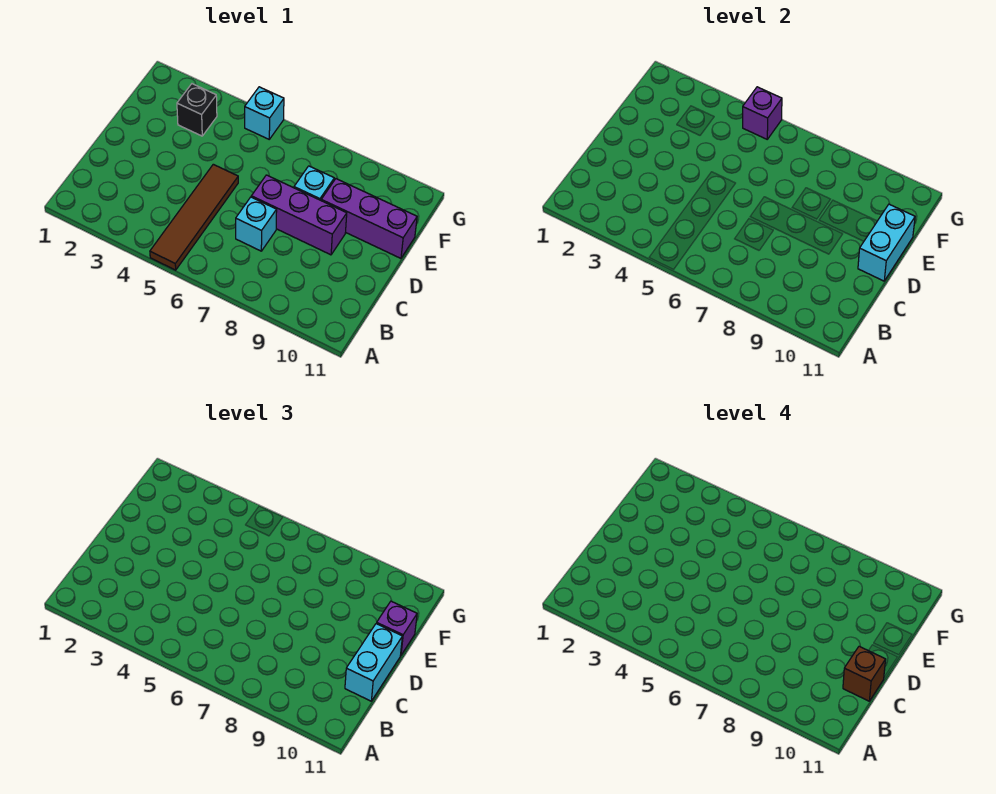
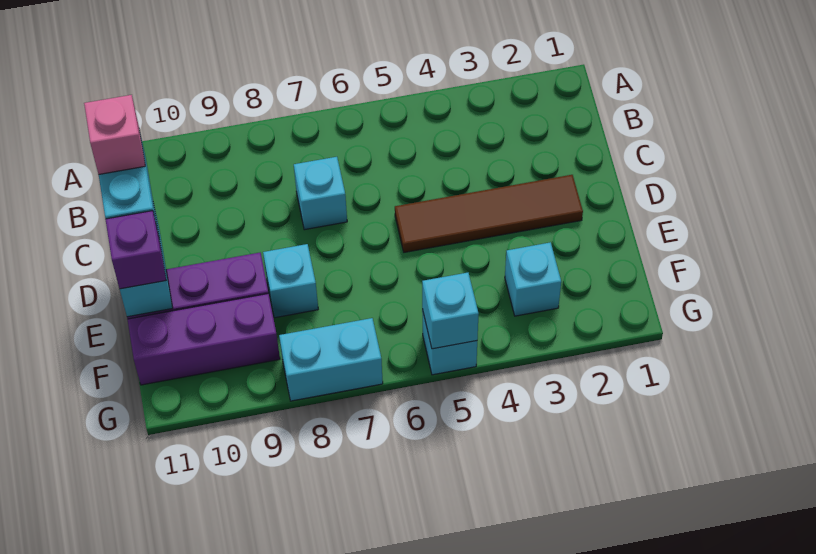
brown 1x4 tile [150,164,238,270] -> brown 1x4 tile turned to [395,175,583,252]
brown 1x1 brick [843,646,886,701] -> pink 1x1 brick [84,95,145,175]
purple 1x3 brick [251,175,347,255] -> purple 1x3 brick moved to [127,293,280,385]
black 1x1 brick [177,84,217,136] -> cyan 1x1 brick [505,242,561,316]
purple 1x1 brick [743,87,782,139] -> cyan 1x1 brick [422,273,479,349]
none -> cyan 1x2 brick [279,318,383,401]

